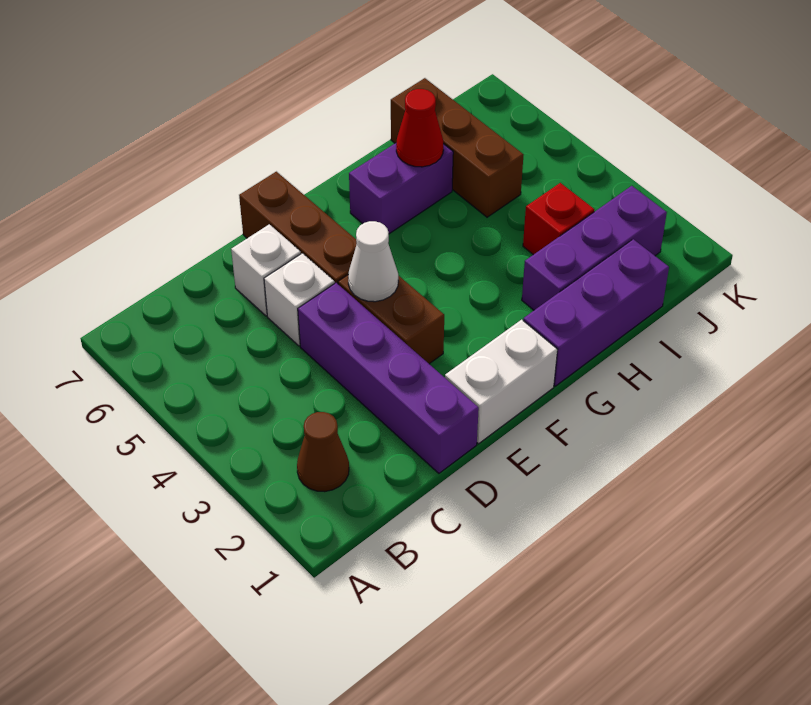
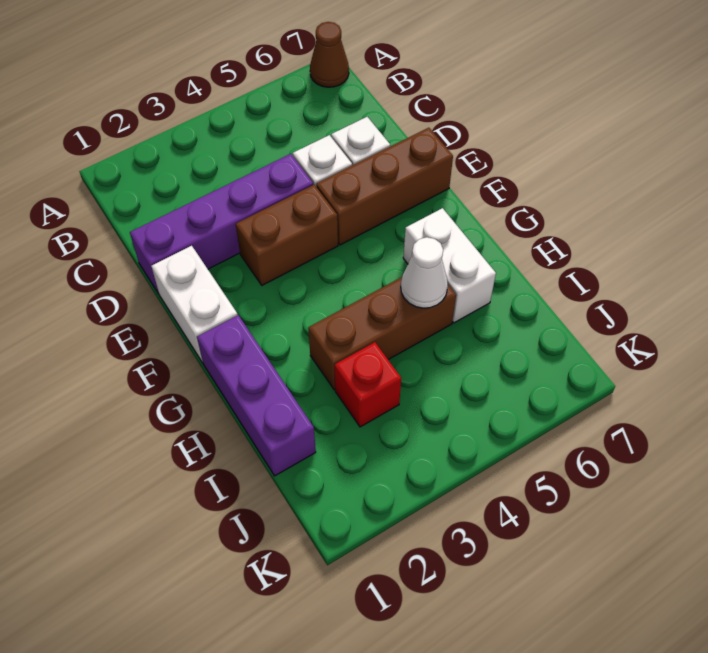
brown 1x1 cone [297,412,349,492] -> brown 1x1 cone moved to [310,22,349,87]
white 1x1 cone [348,221,398,302] -> white 1x1 cone moved to [401,237,448,308]
purple 1x2 brick [349,143,453,234] -> white 1x2 brick [403,208,496,323]
purple 1x3 brick [522,186,667,310] -> none
red 1x1 cone [396,89,443,167] -> none
brown 1x3 brick [391,78,523,217] -> brown 1x3 brick moved to [308,277,456,390]

